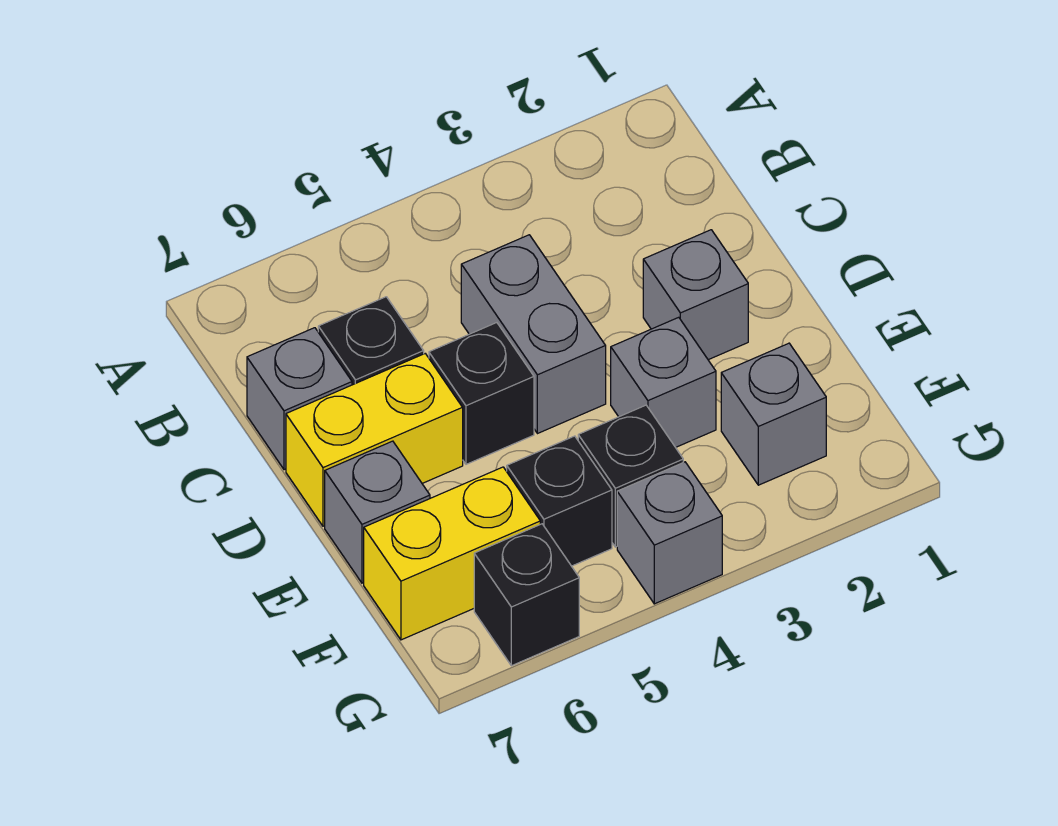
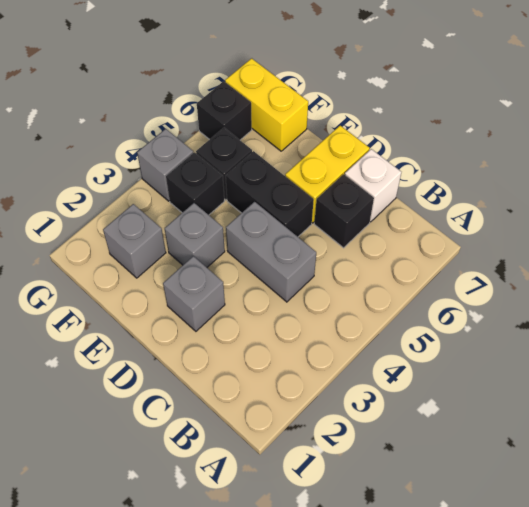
grey 1x1 brick [247,328,352,470] -> white 1x1 brick [345,149,401,222]
black 1x1 brick [429,323,534,464] -> black 1x2 brick [226,151,314,237]
grey 1x1 brick [325,441,430,583] -> none
yellow 1x2 brick [364,467,540,640] -> yellow 1x2 brick turned to [225,58,308,151]

